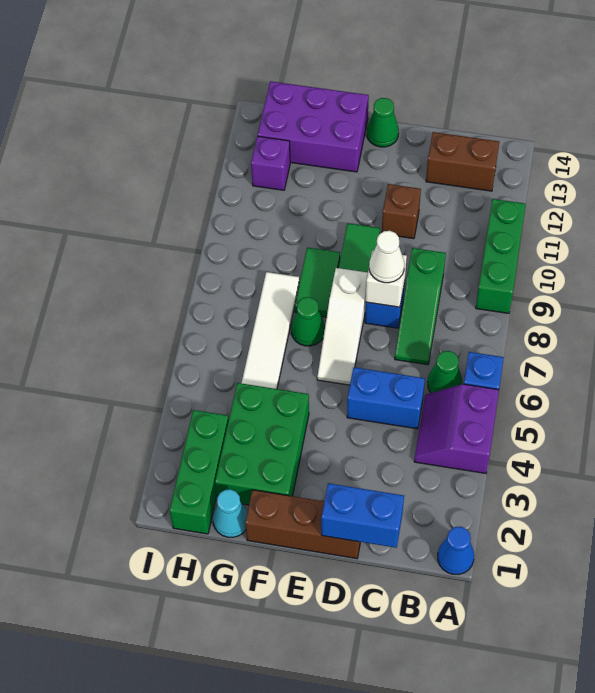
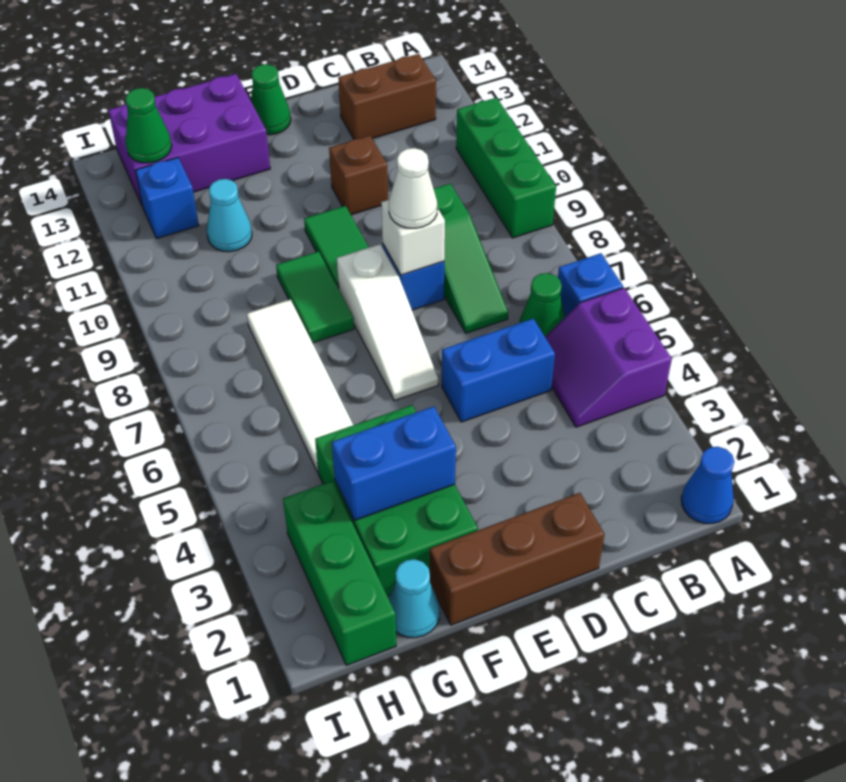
blue 1x2 brick [321,483,404,548] -> blue 1x2 brick moved to [332,406,456,521]
green 1x1 cone [291,297,325,346] -> green 1x1 cone moved to [126,88,172,163]
none -> cyan 1x1 cone [207,179,252,252]
purple 1x1 brick [251,136,290,190] -> blue 1x1 brick [135,157,199,238]

